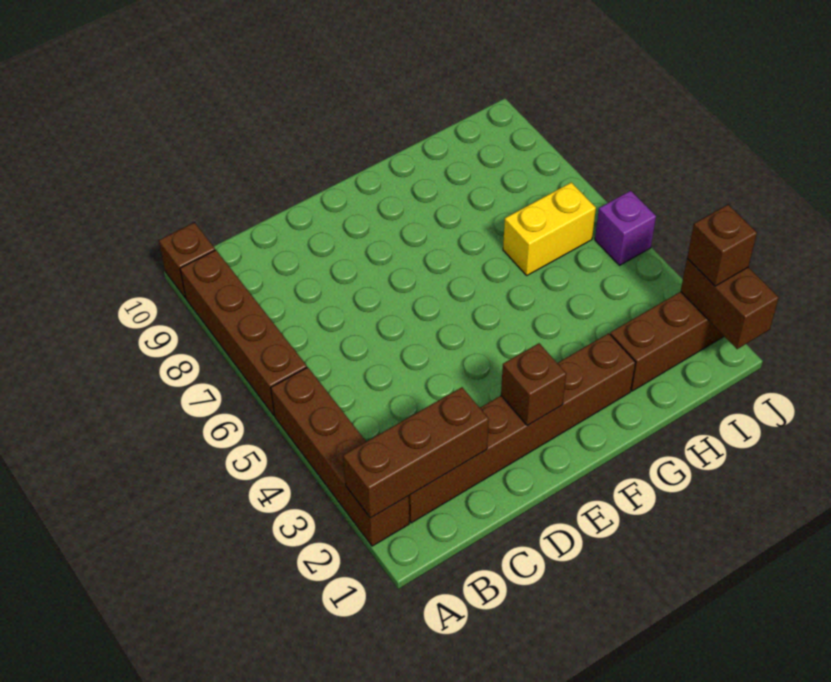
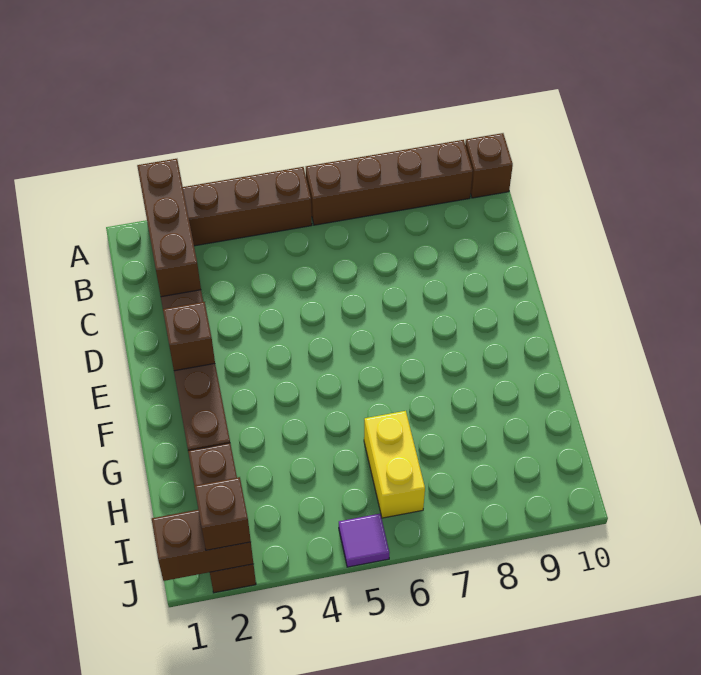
purple 1x1 brick [595,191,656,265] -> purple 1x1 tile [339,514,390,567]

